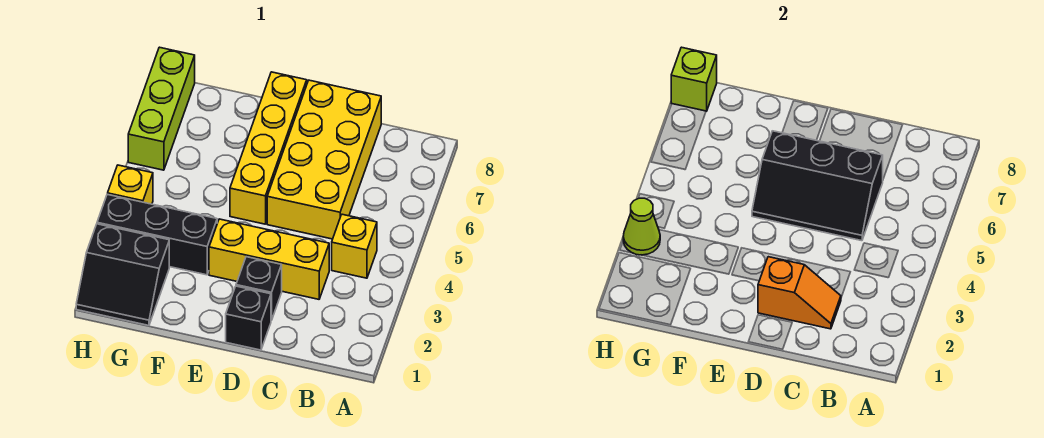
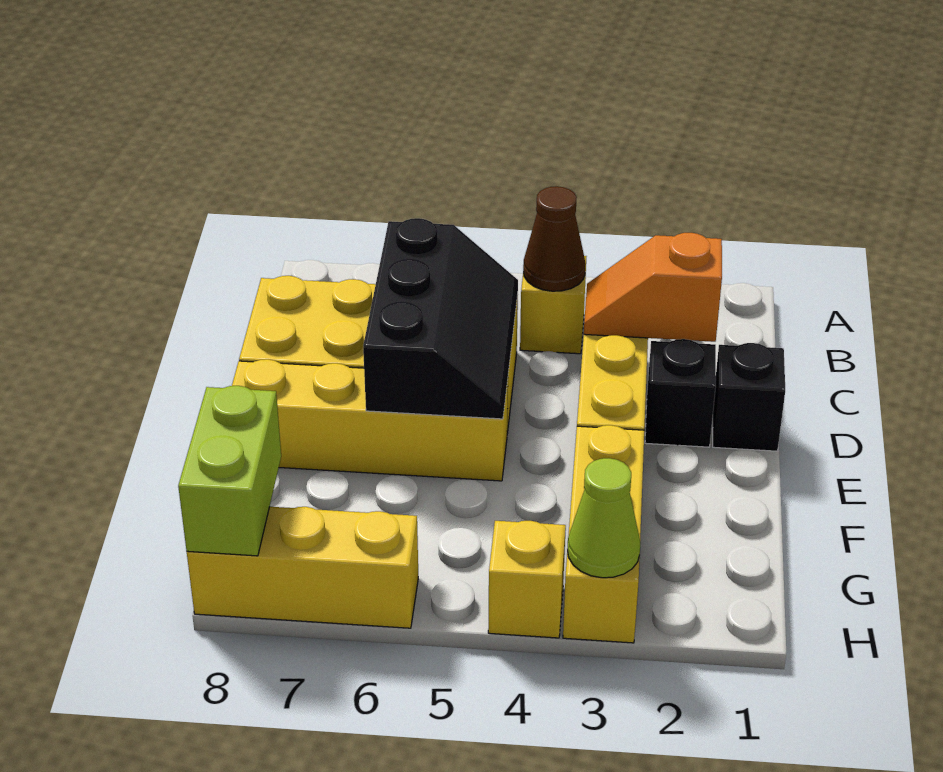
none -> brown 1x1 cone [523,186,586,291]
orange 1x2 slope [758,257,841,329] -> orange 1x2 slope turned to [584,233,722,342]
black 1x3 brick [97,194,217,275] -> yellow 1x3 brick [563,425,644,643]
black 2x2 slope [76,224,169,325] -> none
lime 1x3 brick [128,47,195,170] -> yellow 1x3 brick [187,507,418,628]
lime 1x1 brick [671,47,717,111] -> lime 1x2 brick [178,386,281,556]

